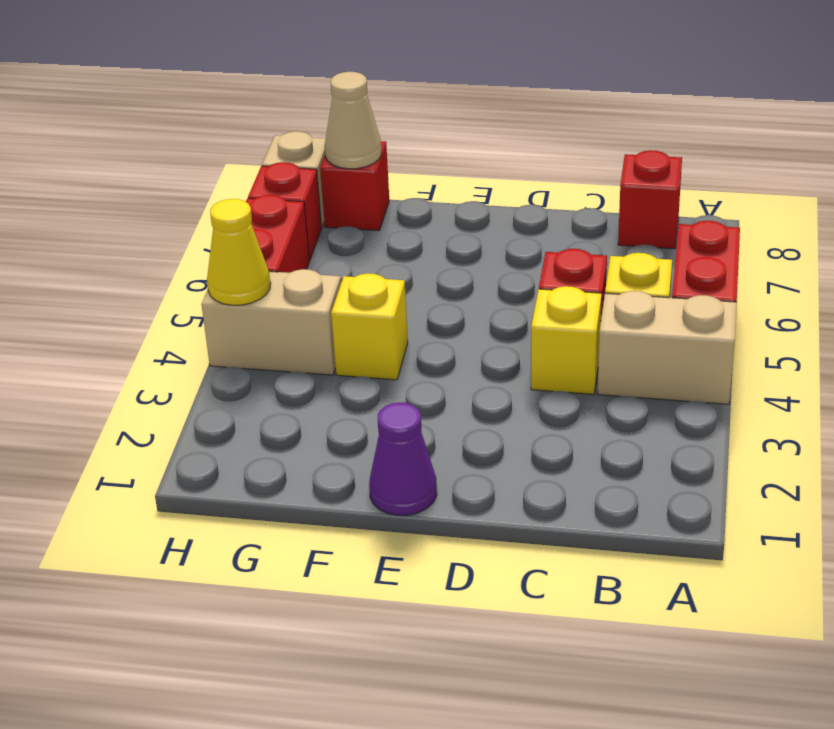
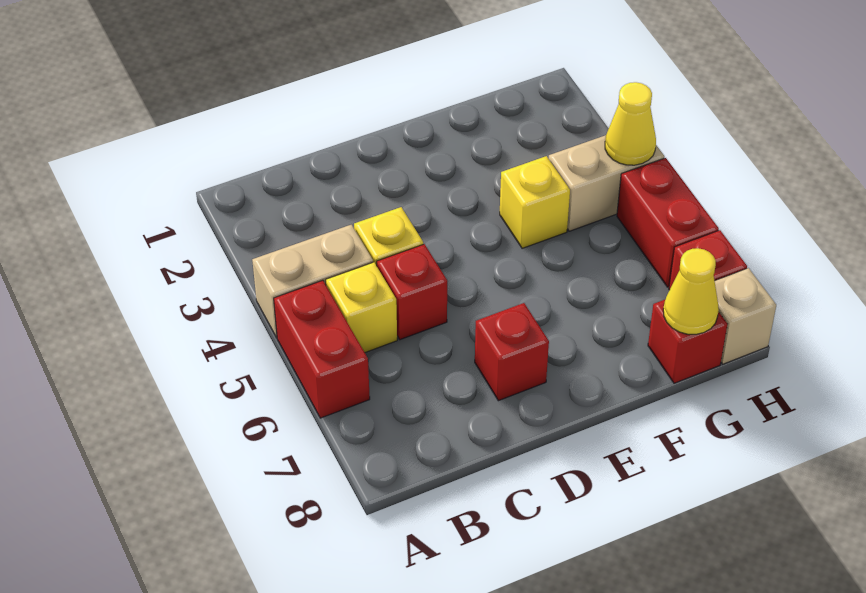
red 1x1 brick [618,150,682,249] -> red 1x1 brick moved to [475,303,549,401]
purple 1x1 cone [369,402,437,515] -> none
tan 1x1 cone [325,72,381,169] -> yellow 1x1 cone [663,248,719,334]

